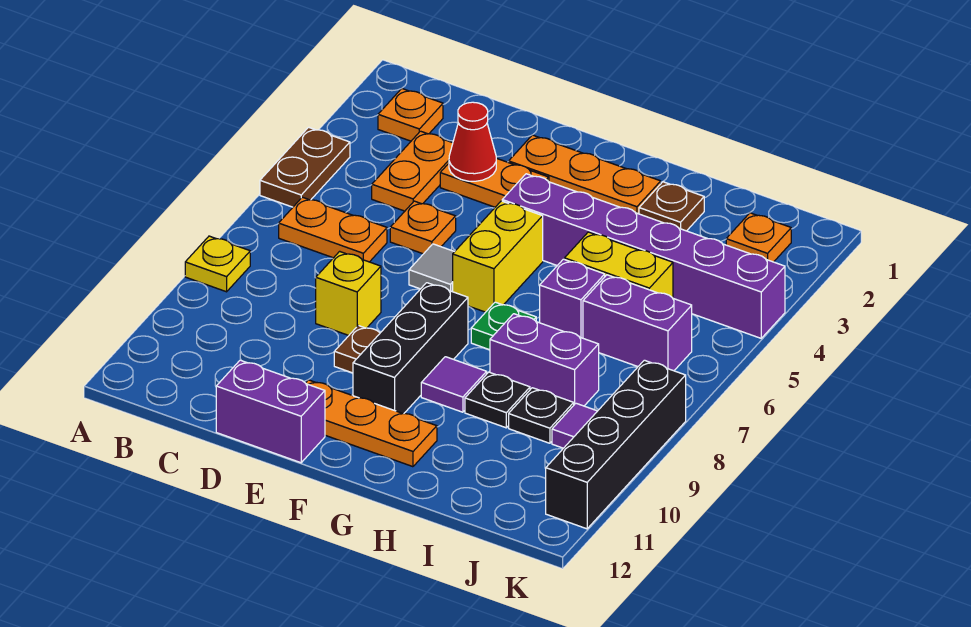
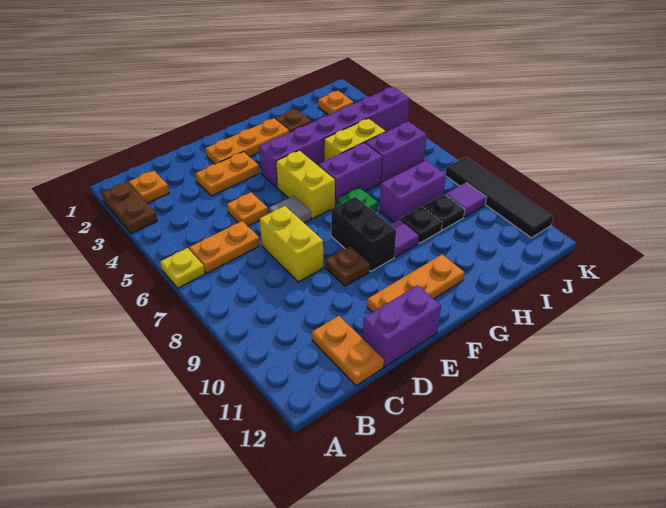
brown 1x2 plate [260,127,350,207] -> brown 1x2 plate moved to [102,182,157,234]
yellow 1x1 plate [185,236,250,292] -> yellow 1x1 plate moved to [160,248,205,288]
orange 1x2 plate [372,131,453,211] -> orange 1x2 plate moved to [312,316,384,386]
red 1x1 cone [449,102,496,181] -> none
yellow 1x1 brick [316,251,381,335] -> yellow 1x2 brick [260,206,323,282]
black 1x3 brick [353,283,468,414] -> black 1x2 brick [331,197,396,271]
purple 1x1 brick [540,259,605,338] -> purple 1x2 brick [318,143,382,206]
black 1x4 brick [546,360,686,529] -> black 1x4 tile [446,157,553,238]

